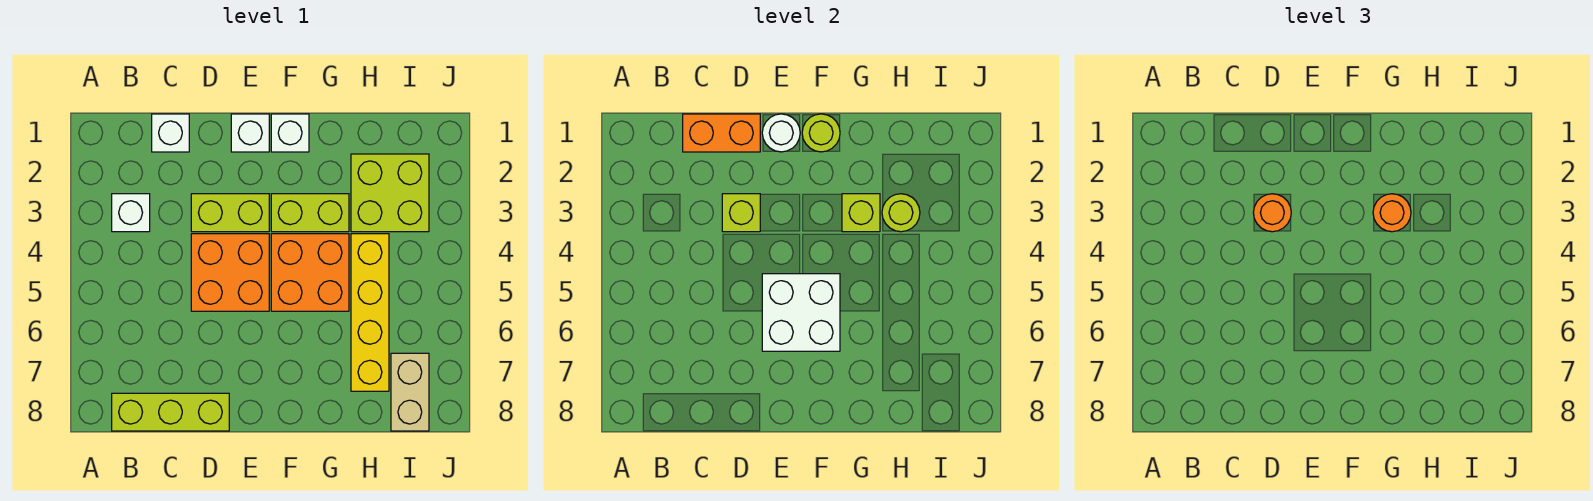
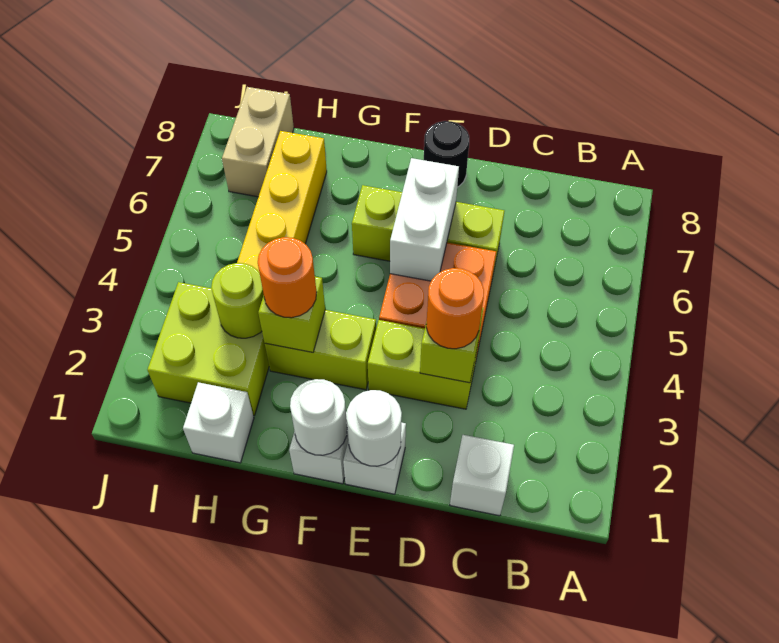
white 1x1 brick [112,194,150,232] -> white 1x1 brick moved to [183,382,254,463]
lime 1x3 brick [112,393,229,431] -> lime 1x3 brick moved to [352,185,504,273]
orange 1x2 brick [683,114,760,152] -> none
white 2x2 brick [762,274,840,351] -> white 1x2 brick [390,158,459,281]
none -> black 1x1 round brick [424,121,469,187]
lime 1x1 round brick [802,114,840,152] -> white 1x1 round brick [290,379,347,455]
orange 2x2 brick [271,234,349,311] -> none

